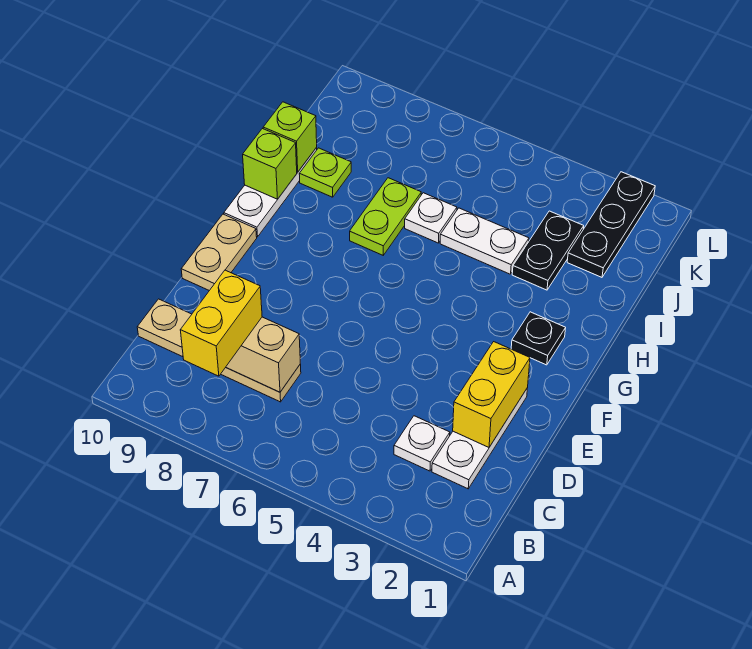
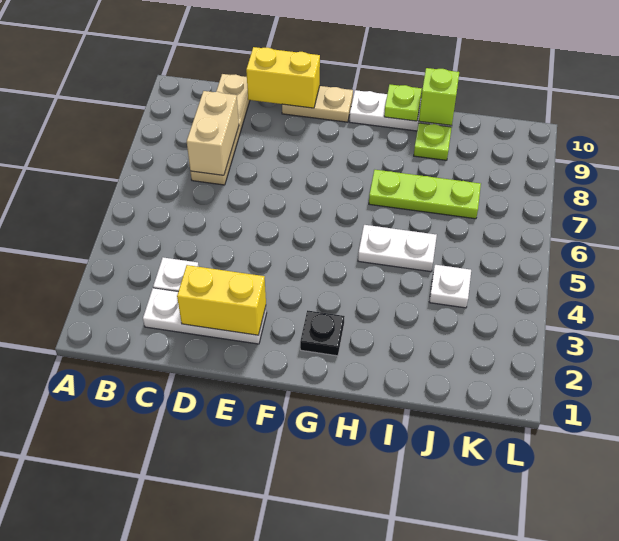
yellow 1x2 brick [180,270,262,376] -> yellow 1x2 brick moved to [246,47,320,108]
lime 1x2 plate [350,178,421,255] -> lime 1x3 plate [369,170,481,219]
lime 1x1 brick [243,129,297,199] -> lime 1x1 plate [384,84,422,121]
black 1x2 plate [512,211,584,290] -> none
white 1x2 plate [440,208,529,274] -> white 1x2 plate turned to [358,225,437,272]
white 1x1 plate [405,193,457,243] -> white 1x1 plate moved to [429,265,471,308]
black 1x3 plate [567,172,655,277] -> none

